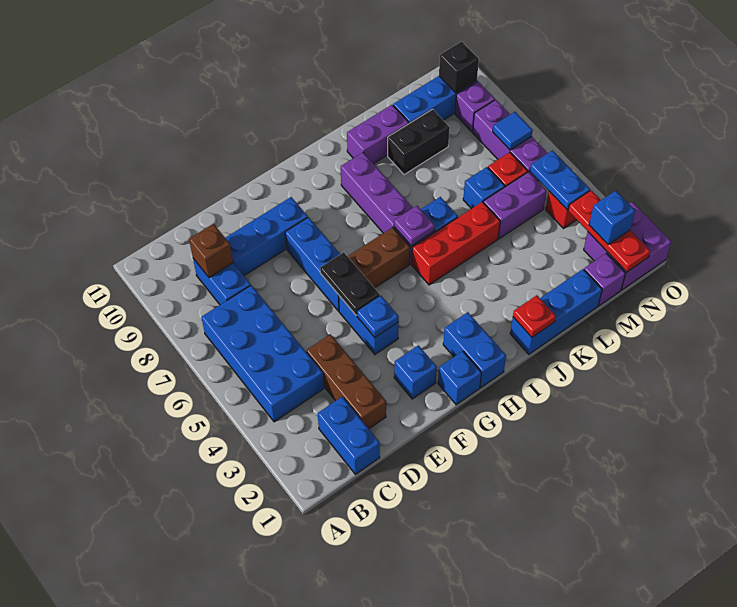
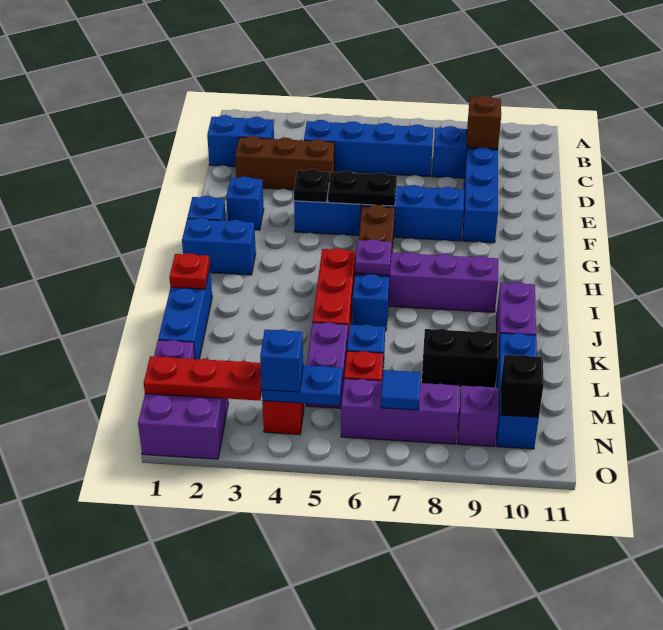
blue 2x4 brick [201,285,324,422] -> blue 1x4 brick [304,120,433,177]
blue 1x1 plate [357,295,399,337] -> black 1x1 plate [294,169,329,202]
black 1x2 brick [388,109,450,175] -> black 1x2 brick turned to [422,329,498,388]
blue 1x1 brick [589,191,635,244] -> blue 1x1 brick moved to [260,329,303,392]

